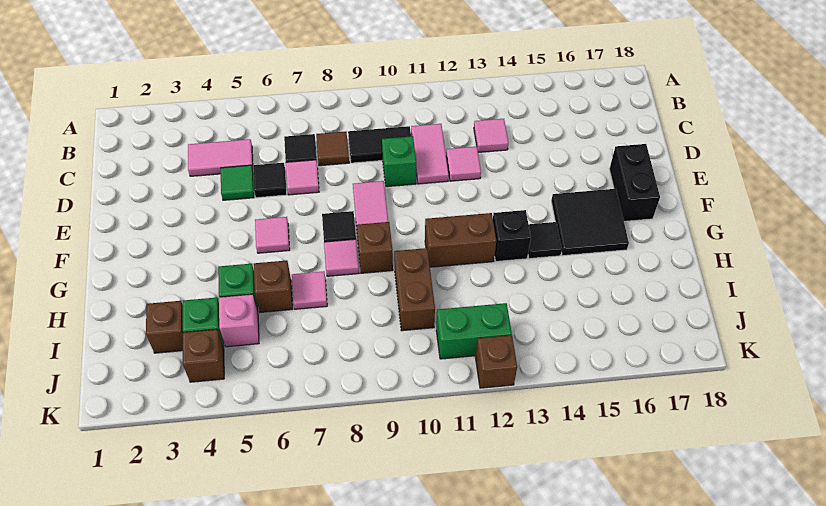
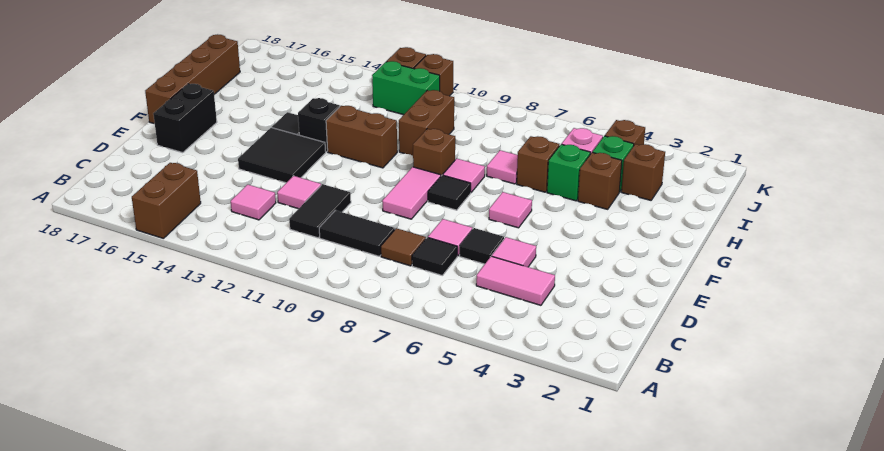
none -> brown 1x2 brick [132,163,201,238]
pink 1x2 tile [411,124,449,184] -> black 1x2 tile [289,184,351,238]
green 1x1 tile [221,165,254,200] -> pink 1x1 tile [492,237,536,267]
green 1x1 brick [382,136,416,187] -> none
black 2x2 tile [551,189,629,256] -> black 2x2 tile moved to [238,128,326,183]
none -> brown 1x4 brick [145,34,240,124]
none -> brown 1x1 brick [578,152,622,209]
none -> brown 1x1 brick [414,54,453,96]

